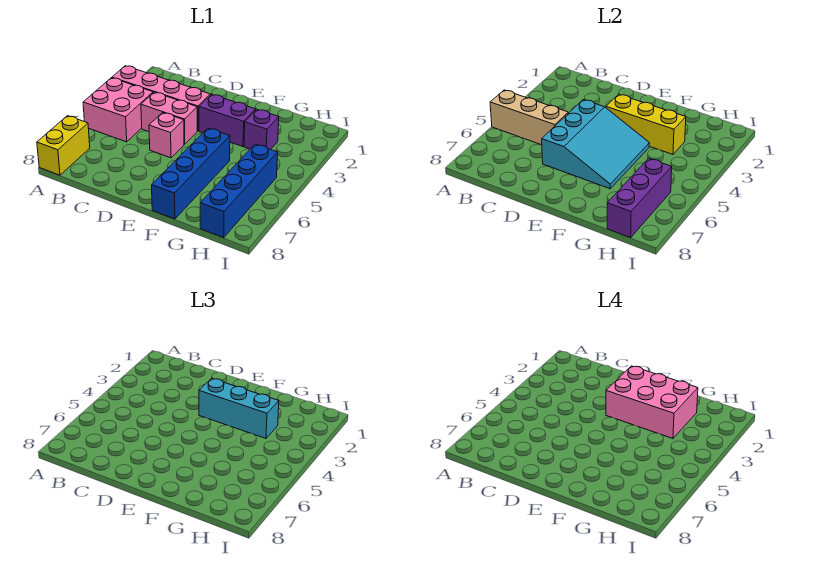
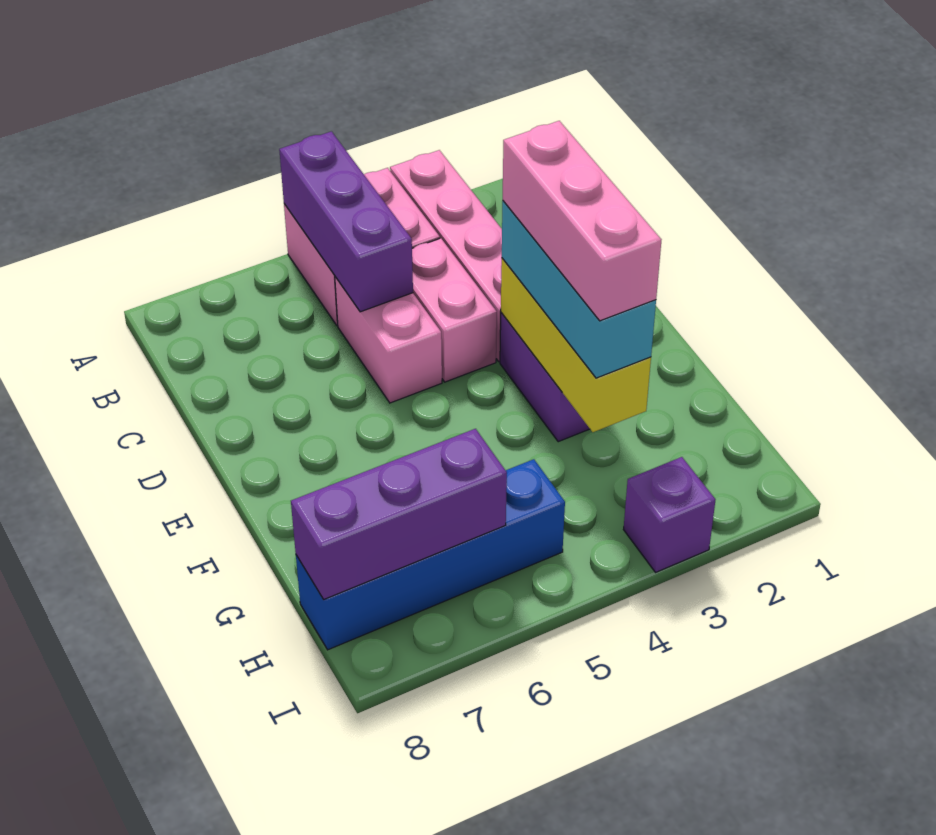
tan 1x3 brick [490,90,568,145] -> purple 1x3 brick [279,131,413,312]
yellow 1x2 brick [37,116,90,175] -> none
cyan 3x3 slope [542,100,650,189] -> none
pink 1x1 brick [149,113,184,158] -> pink 1x2 brick [335,277,442,403]
pink 2x3 brick [606,366,698,438] -> pink 1x3 brick [503,121,661,321]
blue 1x4 brick [152,128,230,219] -> none
purple 1x1 brick [244,110,279,150] -> purple 1x1 brick moved to [624,457,715,572]

